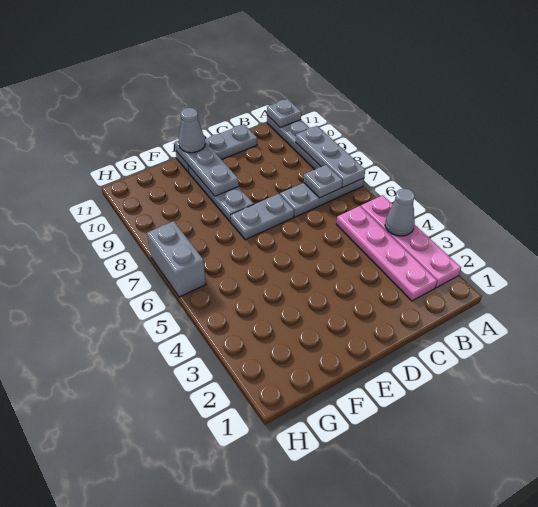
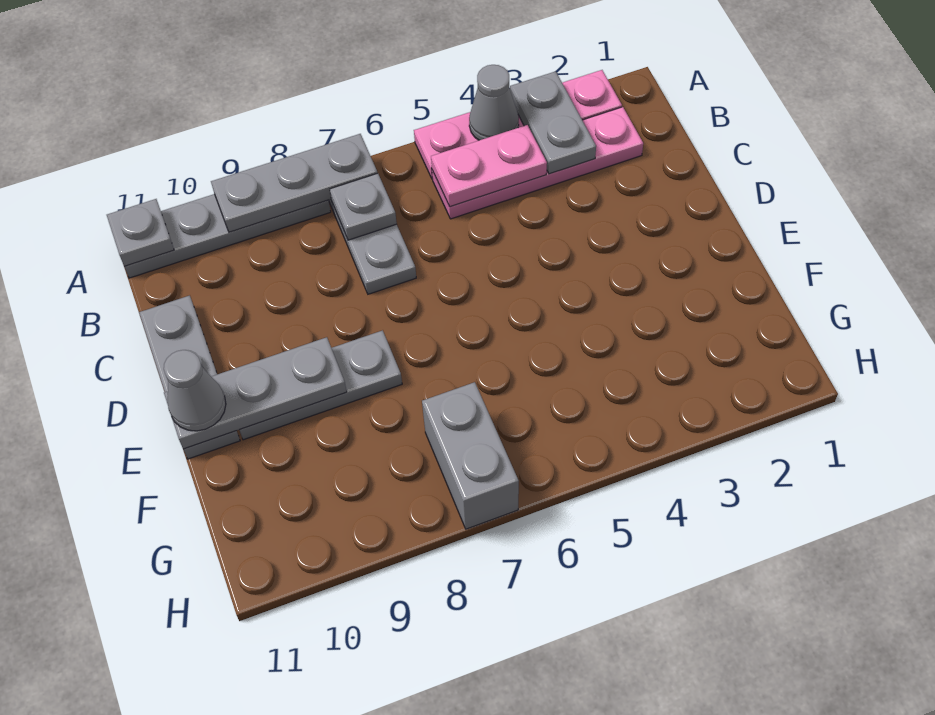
none -> pink 1x2 plate [431,125,547,207]
grey 1x2 plate [230,194,294,240] -> grey 1x2 plate moved to [510,71,596,174]
grey 1x2 brick [147,221,206,297] -> grey 1x2 brick turned to [422,382,519,529]

